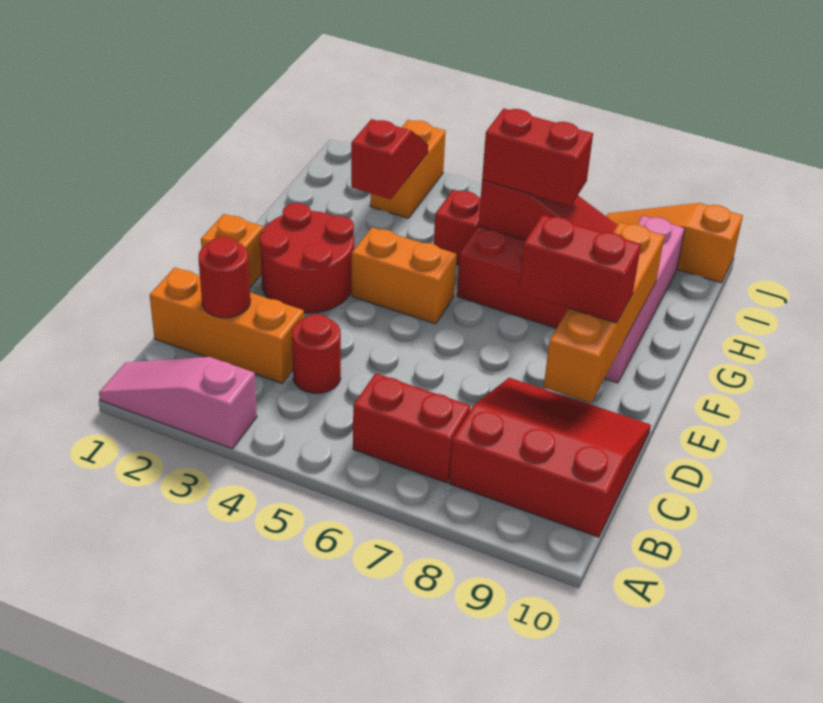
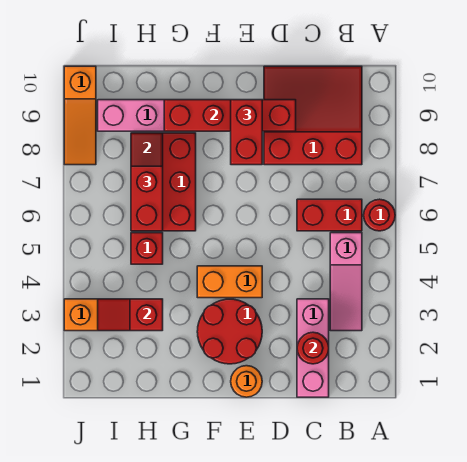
pink 1x3 slope [99,357,257,449] -> pink 1x3 slope moved to [330,233,362,331]
red 1x2 brick [353,373,470,483] -> red 1x2 brick turned to [297,199,362,231]
red 3x3 slope [449,378,651,537] -> red 3x3 slope turned to [264,66,362,165]
orange 1x3 brick [150,267,304,383] -> pink 1x3 brick [297,299,329,397]
red 1x1 round brick [292,314,341,393] -> red 1x1 round brick moved to [364,199,395,231]
orange 1x4 brick [544,222,664,403] -> red 1x4 brick [164,100,296,131]
orange 1x1 brick [201,214,263,287] -> orange 1x1 round brick [231,366,262,397]
orange 1x2 brick [352,228,457,324] -> orange 1x2 brick turned to [197,266,262,298]

